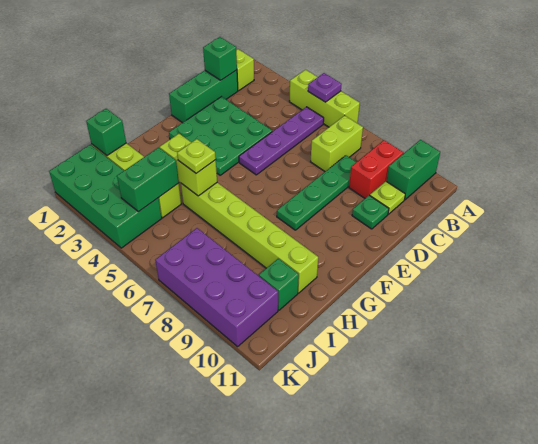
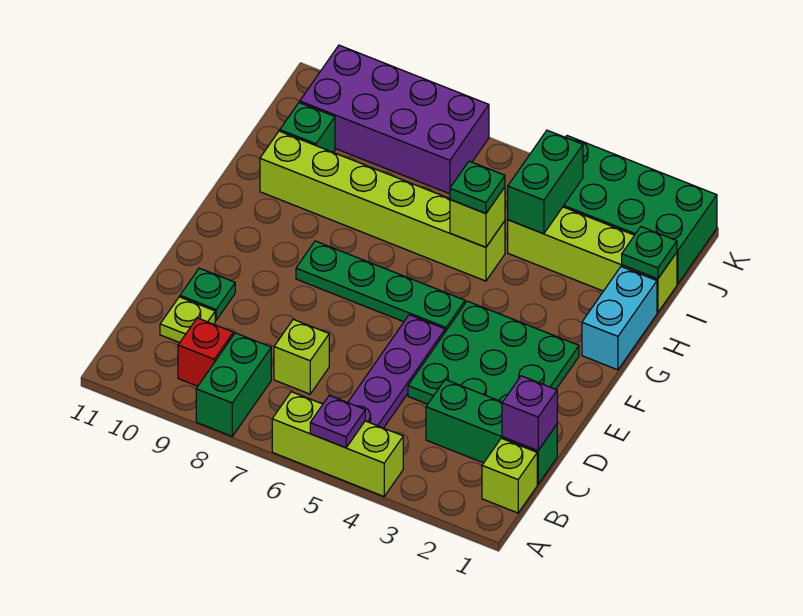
green 1x2 brick [386,140,440,200] -> green 1x2 brick moved to [196,333,271,436]
lime 1x2 brick [311,115,363,171] -> lime 1x1 brick [274,319,329,394]
red 1x2 brick [349,140,403,198] -> red 1x1 brick [178,318,233,386]
green 1x3 brick [169,70,238,123] -> green 1x3 brick turned to [426,380,557,484]
green 1x1 brick [203,37,237,80] -> purple 1x1 brick [502,376,557,451]
green 1x4 plate [277,155,356,230] -> green 1x4 plate turned to [296,241,465,332]
none -> cyan 1x2 brick [582,267,657,370]
lime 1x2 brick [160,134,217,196] -> lime 1x1 brick [450,187,505,247]
lime 1x1 plate [177,139,216,173] -> green 1x1 plate [450,161,505,213]
green 1x1 brick [86,109,126,155] -> green 1x1 plate [622,227,677,279]

